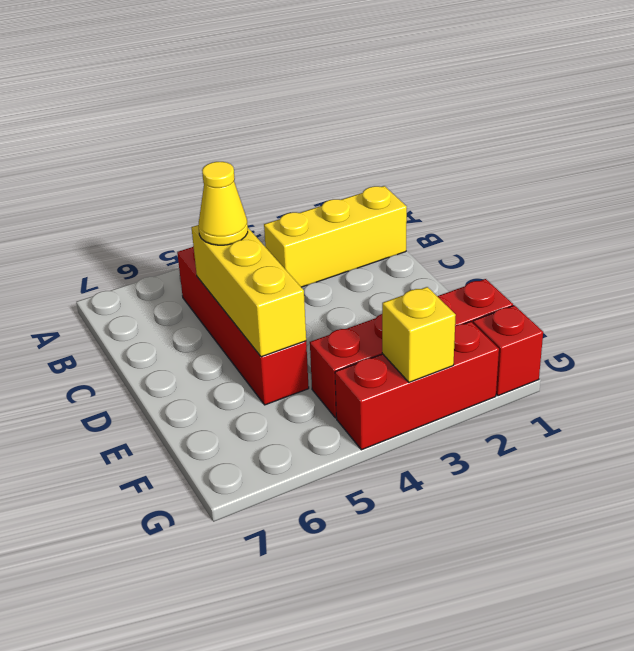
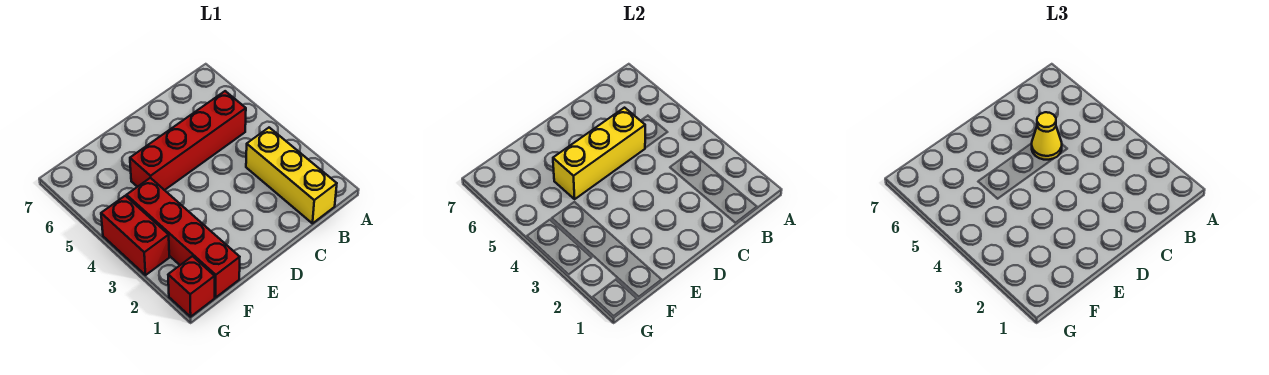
red 1x3 brick [335,321,499,450] -> red 1x2 brick [101,196,169,275]
yellow 1x1 brick [382,287,456,382] -> none

